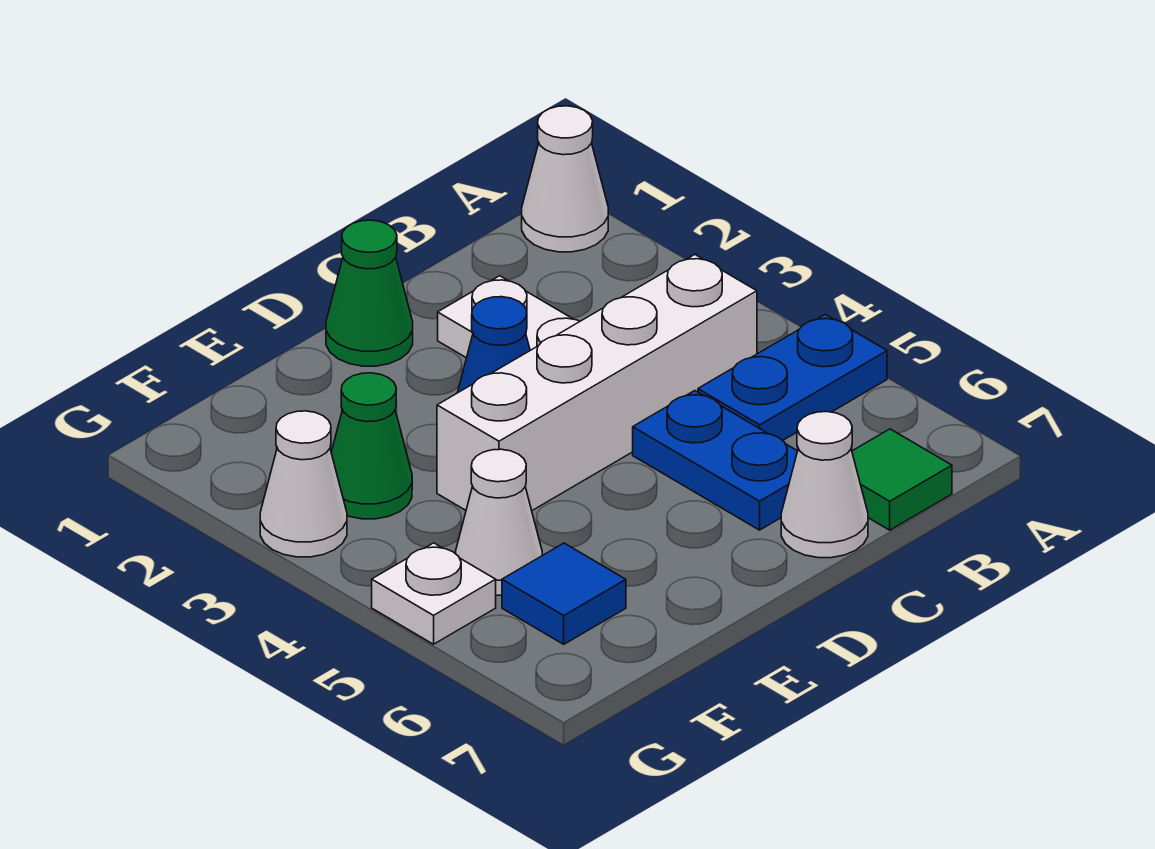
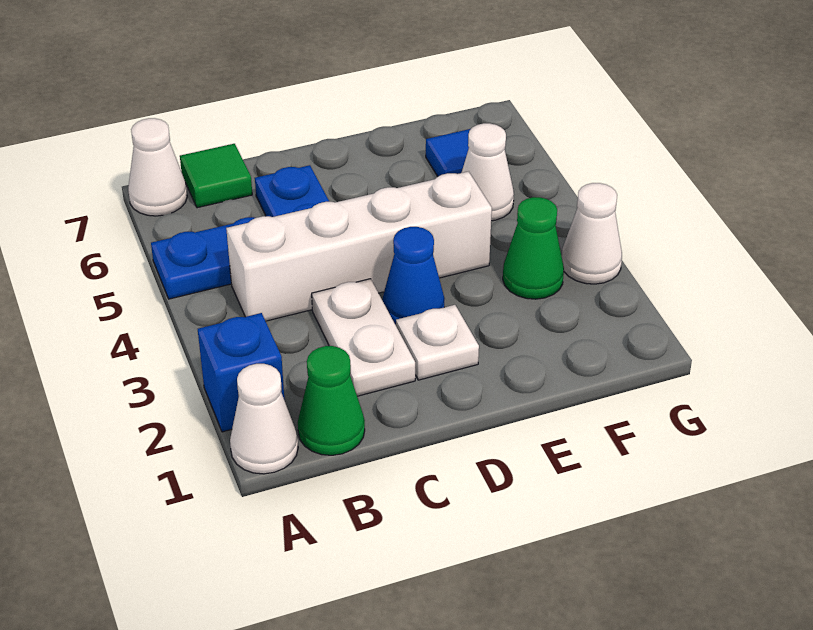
none -> blue 1x1 brick [198,313,284,432]
white 1x1 cone [781,412,868,558] -> white 1x1 cone moved to [128,118,187,216]
green 1x1 cone [326,220,413,366] -> green 1x1 cone moved to [298,346,365,455]
white 1x1 plate [372,543,496,644] -> white 1x1 plate moved to [396,305,479,380]

